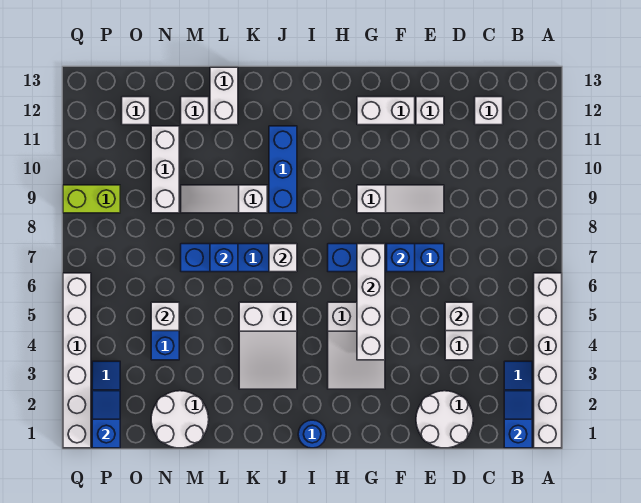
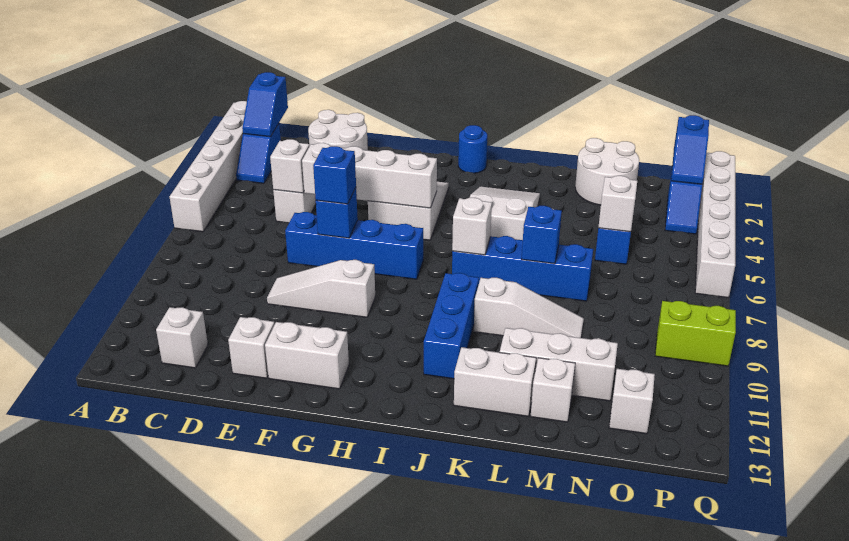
none -> blue 1x1 brick [313,146,356,204]
white 1x4 brick [357,244,385,360] -> white 1x4 brick turned to [302,143,437,208]
white 1x2 brick [210,67,238,125] -> white 1x2 brick turned to [454,347,536,416]
white 1x3 brick [151,126,179,213] -> white 1x3 brick turned to [500,328,618,401]

